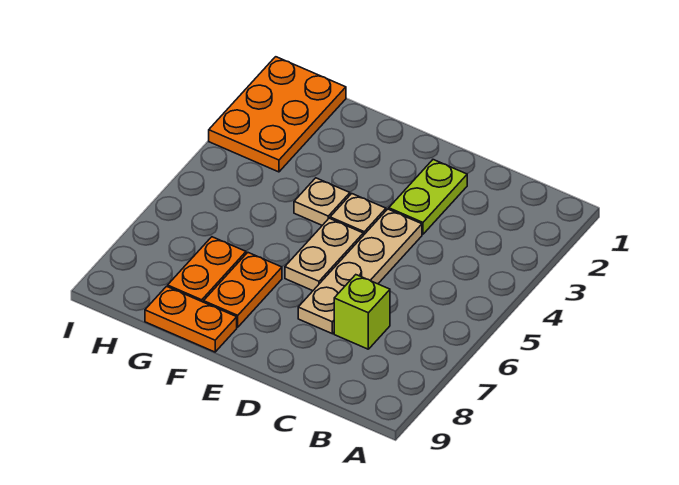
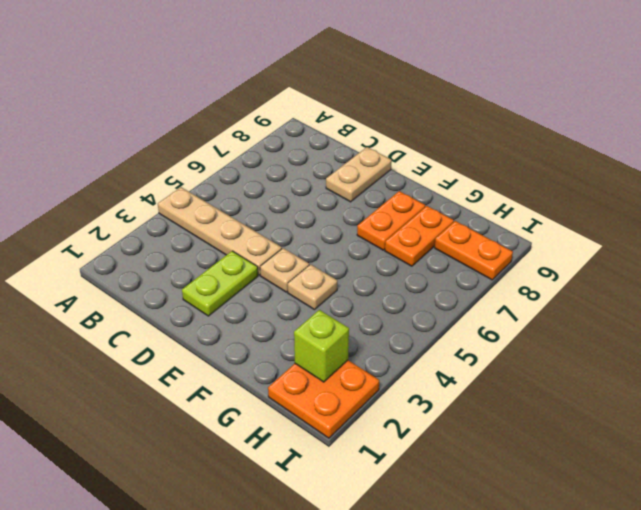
lime 1x1 brick [334,275,390,349] -> lime 1x1 brick moved to [294,310,349,382]
tan 1x4 plate [298,209,422,334] -> tan 1x4 plate turned to [158,187,282,275]
tan 1x2 plate [285,218,363,291] -> tan 1x2 plate moved to [326,147,392,202]
orange 1x2 plate [145,286,237,352] -> orange 1x2 plate moved to [435,221,513,280]
orange 2x3 plate [209,57,346,172] -> orange 2x2 plate [268,360,379,438]

